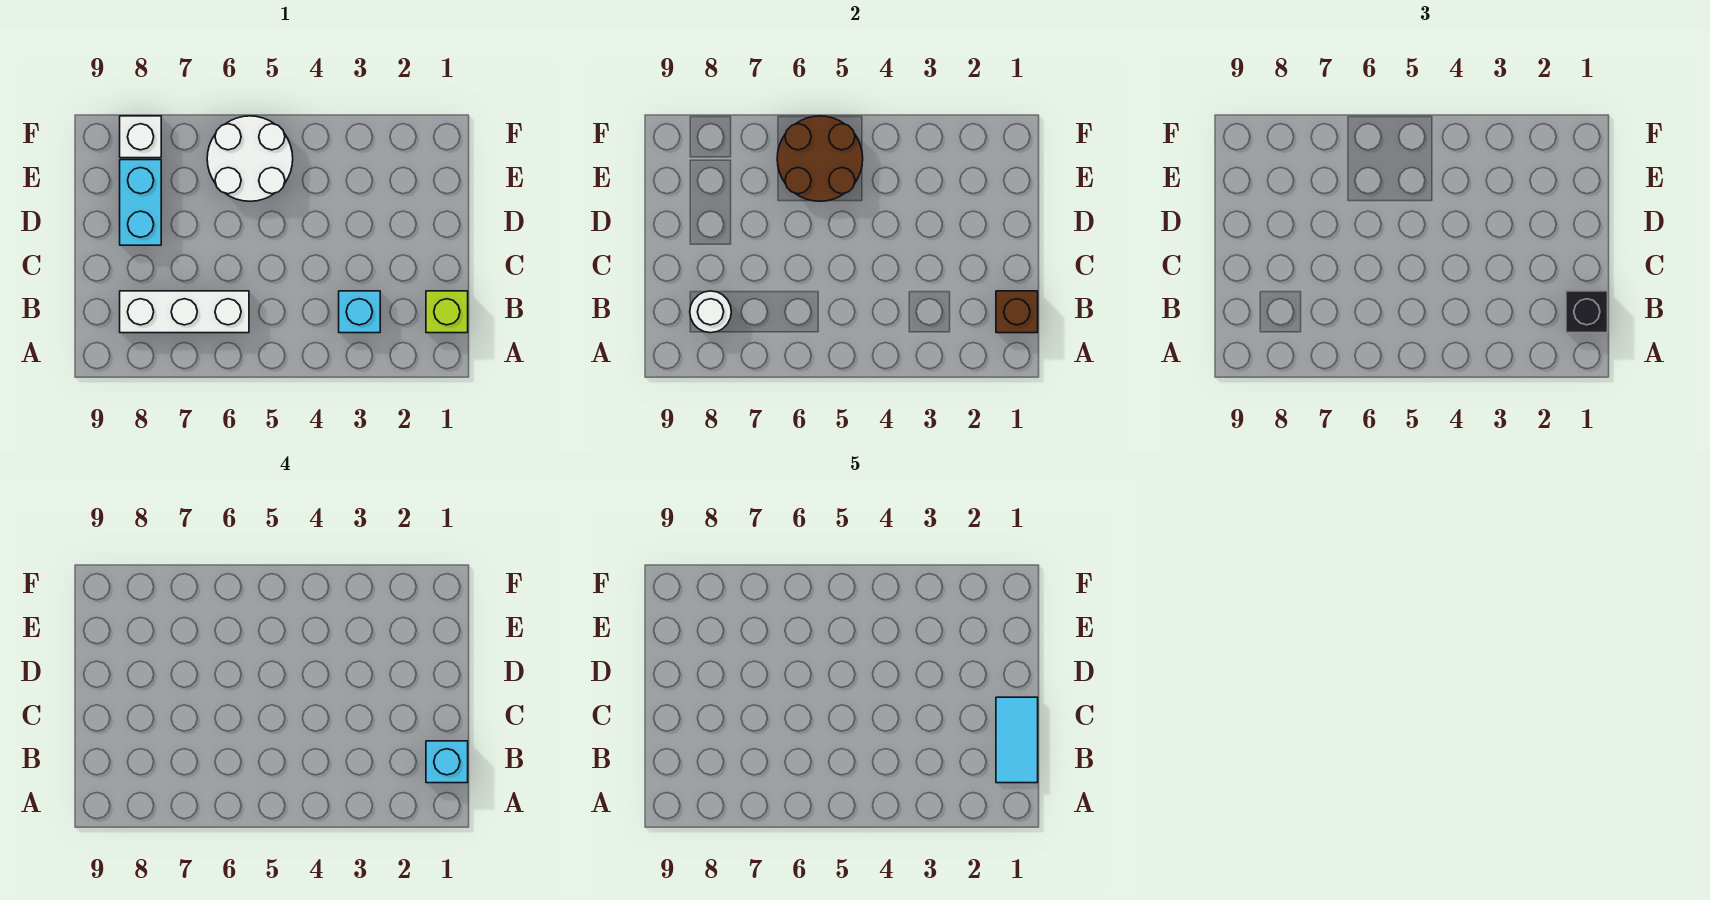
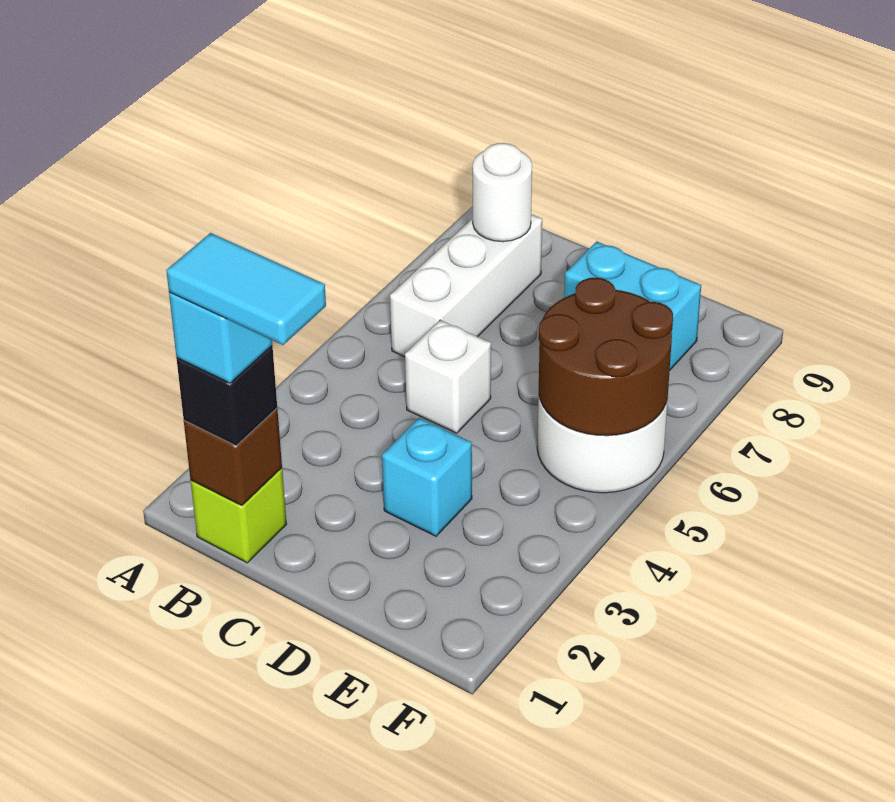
cyan 1x1 brick [339,291,380,333] -> cyan 1x1 brick moved to [382,418,472,536]
white 1x1 brick [120,116,161,158] -> white 1x1 brick moved to [405,320,491,433]

